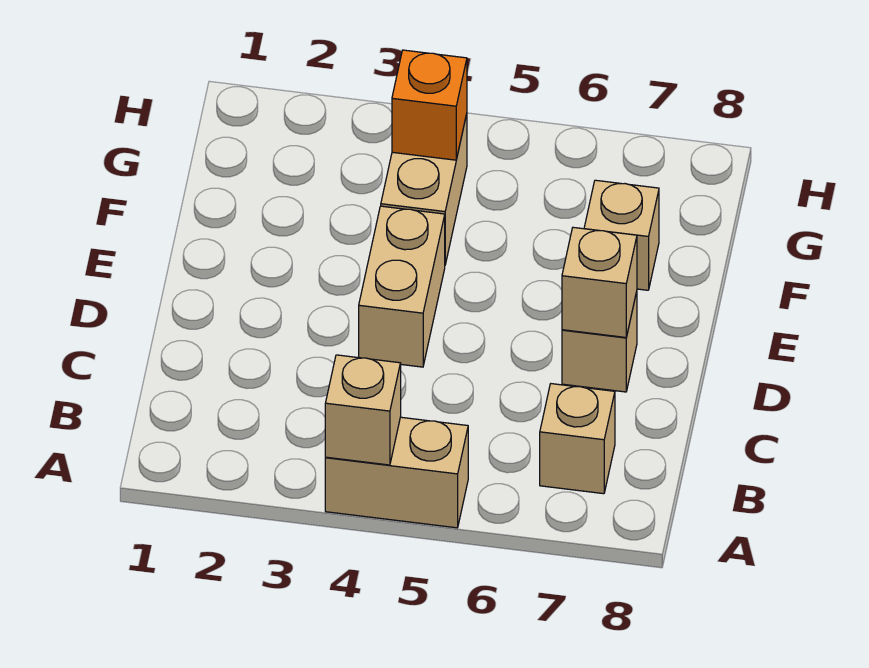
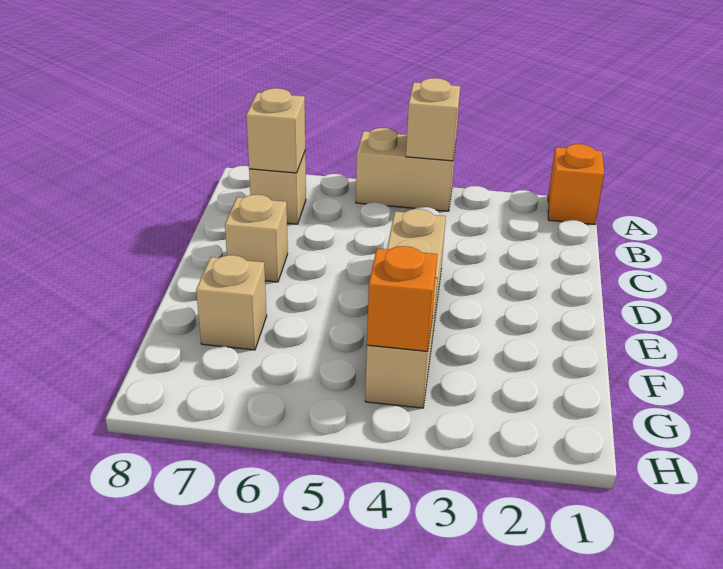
none -> orange 1x1 brick [548,144,604,224]
tan 1x1 brick [562,227,637,337] -> tan 1x1 brick moved to [246,88,305,173]

